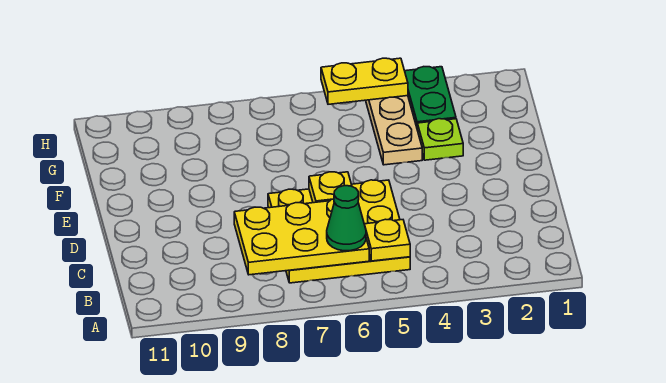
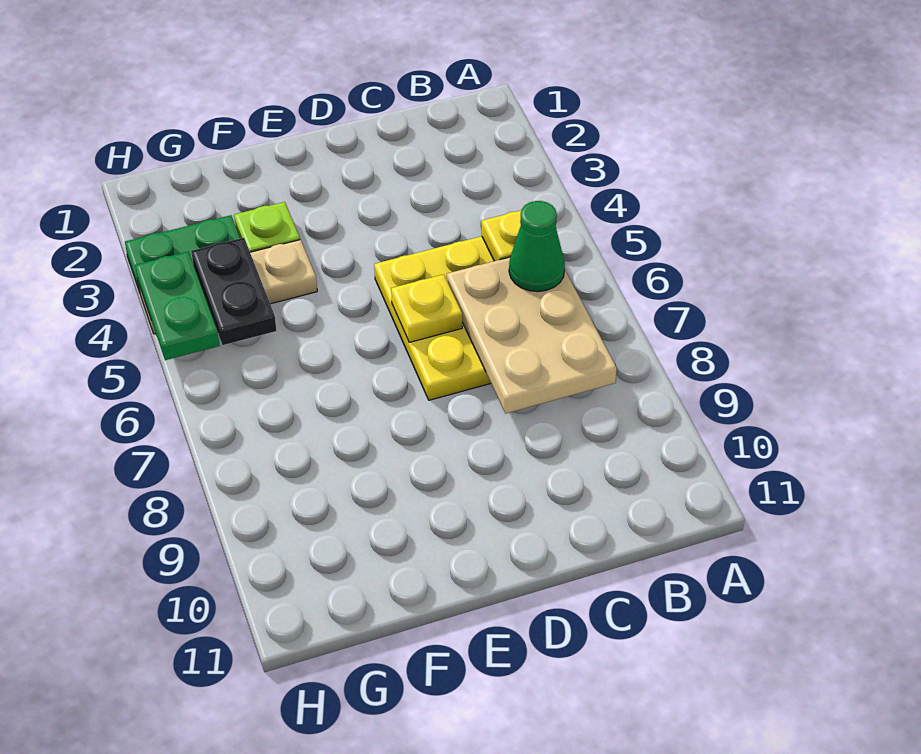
yellow 2x3 plate [234,199,369,275] -> tan 2x3 plate [447,257,617,413]
none -> black 1x2 plate [191,238,277,345]
yellow 1x2 plate [321,58,408,104] -> green 1x2 plate [135,252,220,360]

